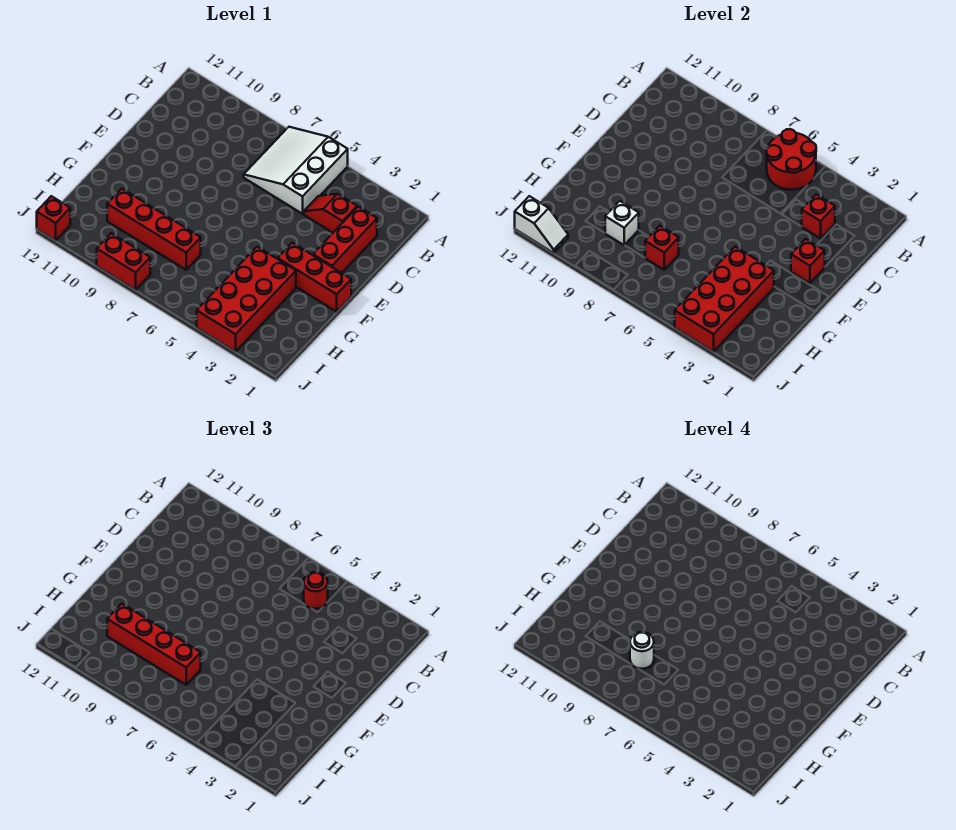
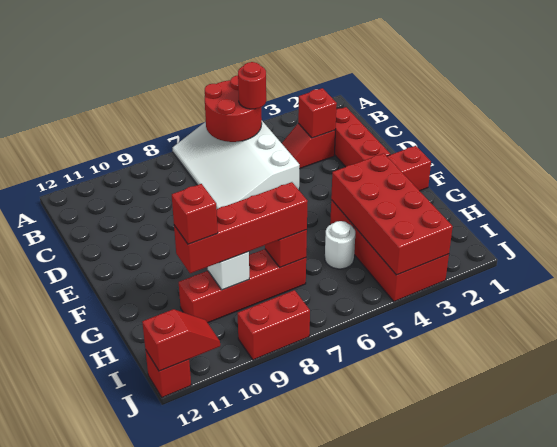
white 3x3 slope [244,127,348,214] -> white 3x4 slope [173,121,300,209]
red 1x1 brick [791,239,825,283] -> red 1x1 brick moved to [172,184,218,244]
white 1x1 round brick [630,632,654,669] -> white 1x1 round brick moved to [325,221,355,269]
white 1x2 slope [515,196,568,253] -> red 1x2 slope [142,309,220,371]

